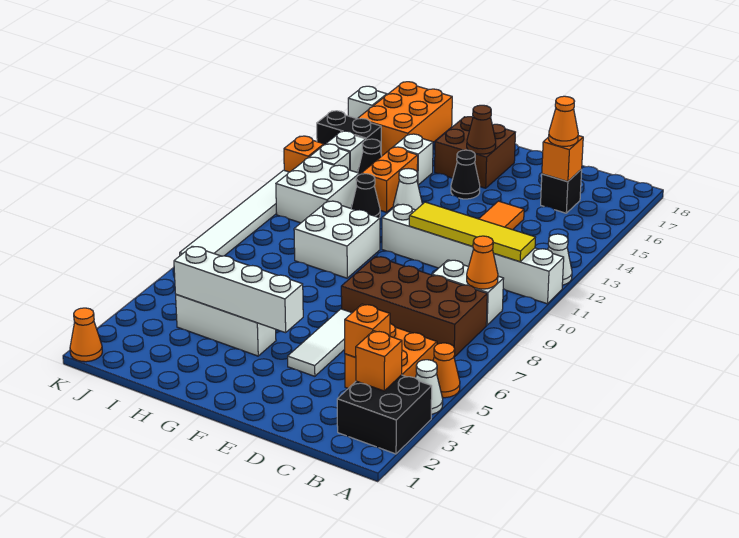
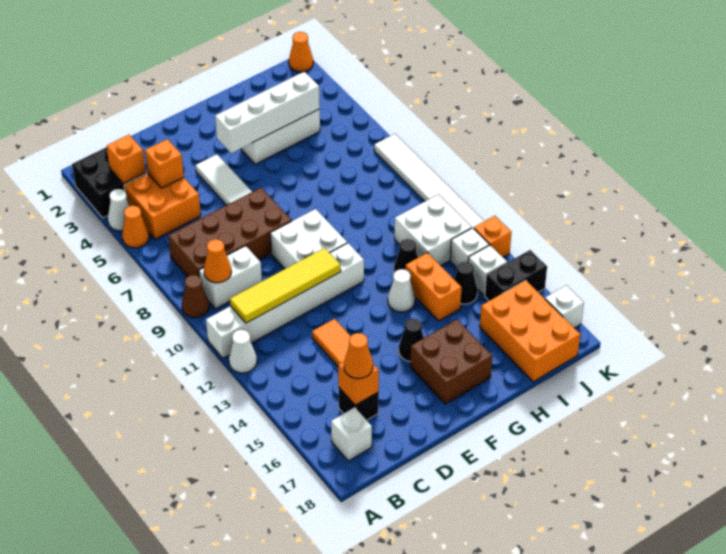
brown 1x1 cone [467,105,496,154] -> brown 1x1 cone moved to [182,275,209,318]
white 2x2 brick [294,201,380,278] -> white 2x2 brick moved to [270,209,347,269]
white 1x1 brick [393,134,433,185] -> white 1x1 brick moved to [331,407,372,461]

